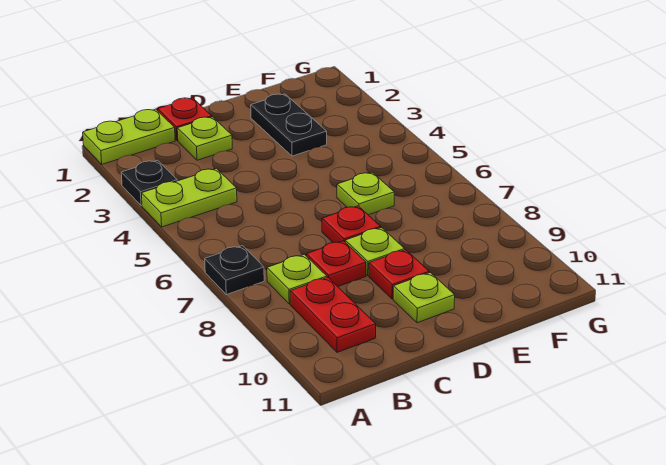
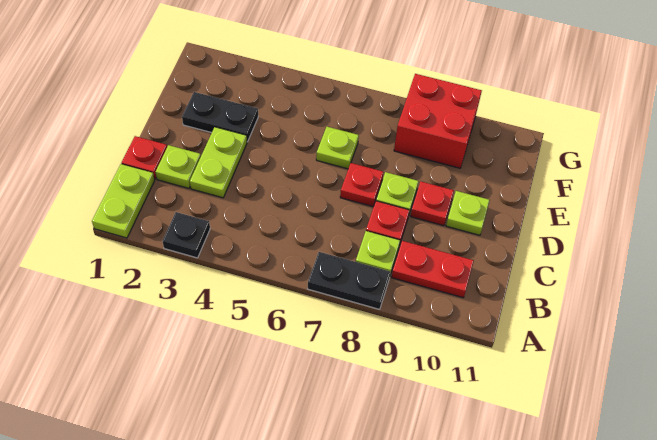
lime 1x2 plate [141,168,237,227] -> lime 1x2 plate moved to [190,127,247,198]
black 1x1 plate [205,246,264,295] -> black 1x2 plate [308,252,390,309]
none -> red 2x2 brick [394,74,482,168]

